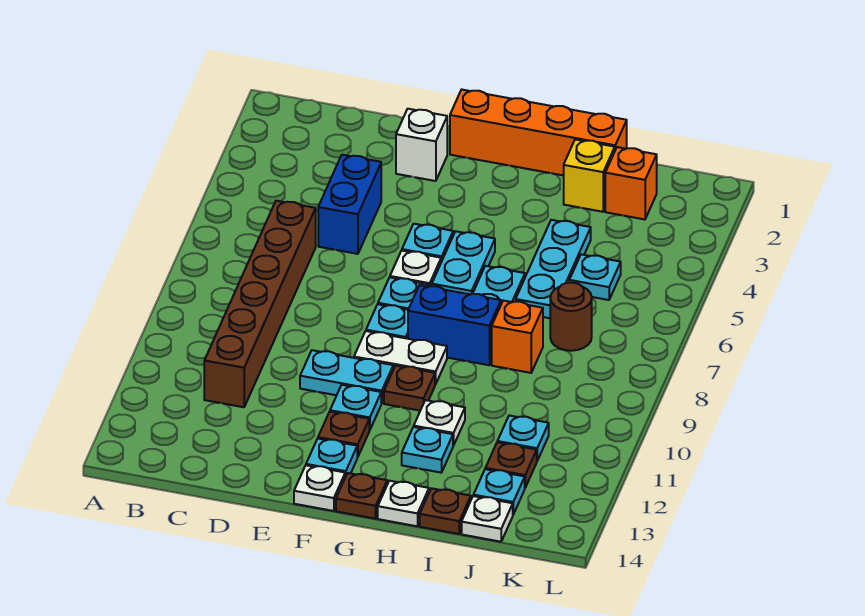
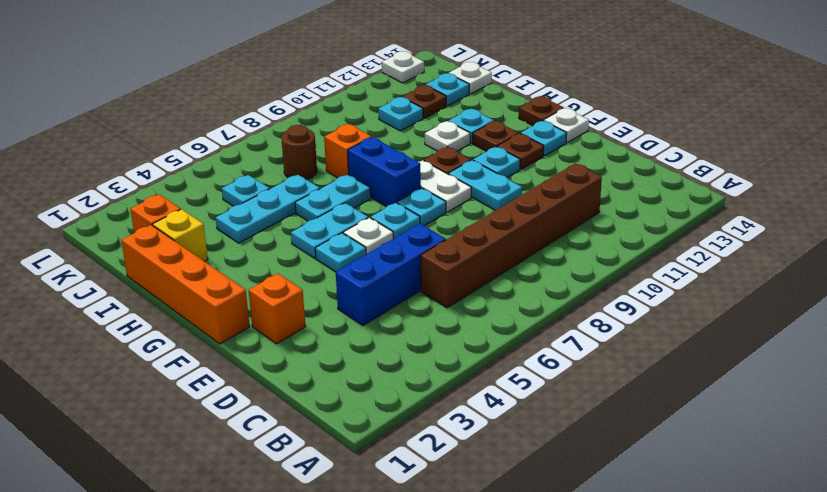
blue 1x2 brick [318,155,381,254] -> blue 1x3 brick [336,224,446,325]
white 1x1 brick [396,109,447,181] -> orange 1x1 brick [249,273,305,344]
white 1x1 plate [378,481,429,526] -> white 1x1 plate moved to [382,51,424,83]
brown 1x1 plate [420,488,471,534] -> brown 1x1 plate moved to [473,121,518,151]

